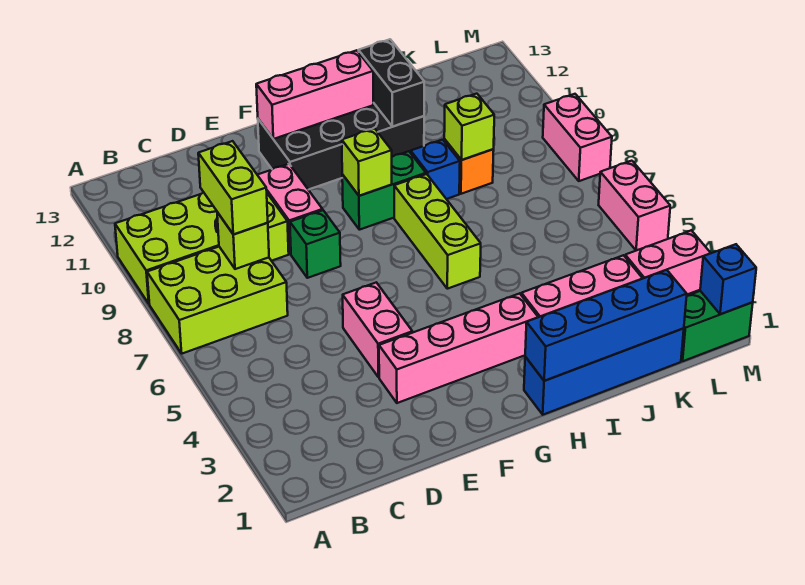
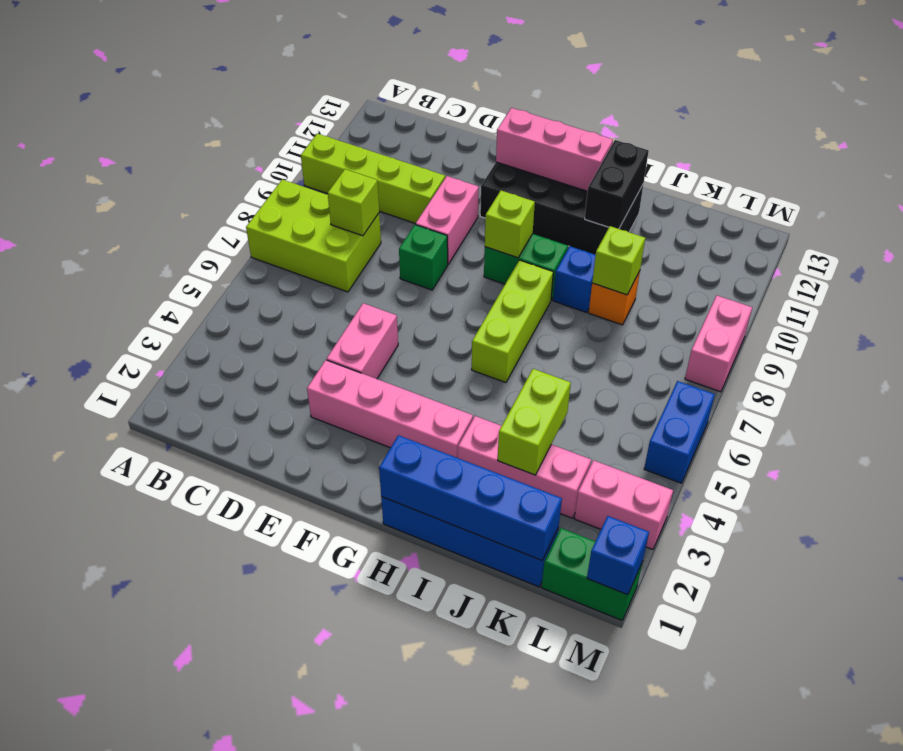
lime 2x4 brick [115,193,289,303] -> lime 1x4 brick [301,134,445,224]
lime 1x2 brick [198,141,268,235] -> lime 1x2 brick moved to [498,369,571,475]
pink 1x2 brick [599,161,670,251] -> blue 1x2 brick [644,381,715,483]

